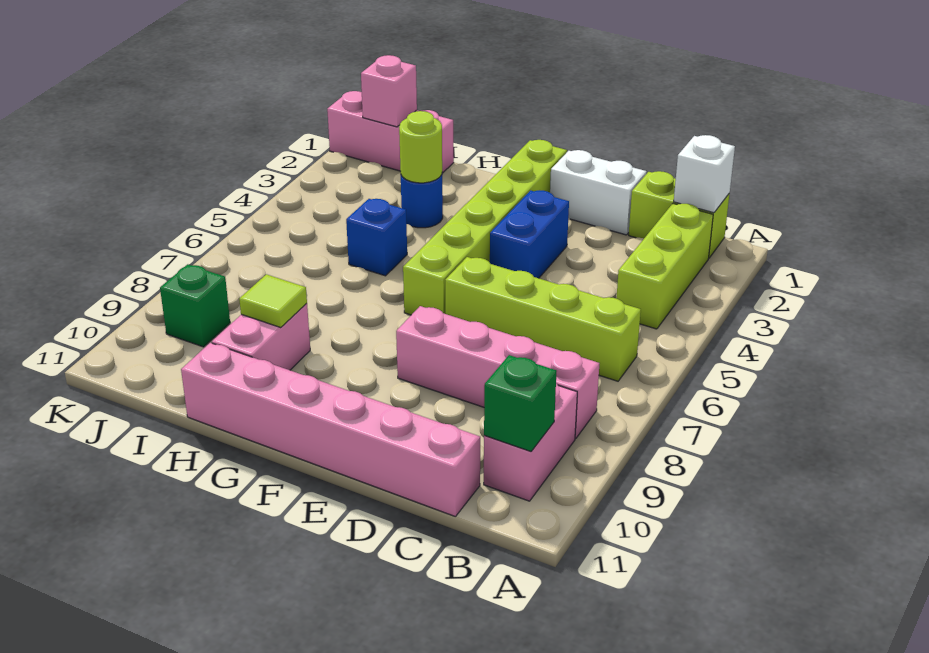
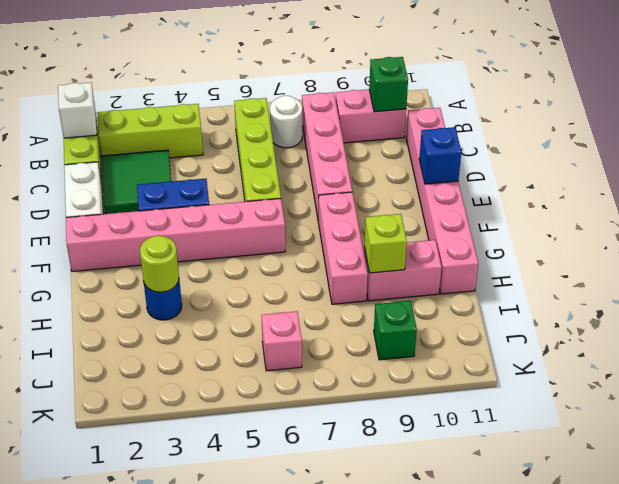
none -> white 1x1 round brick [270,96,302,148]
none -> green 2x2 tile [101,150,171,214]
lime 1x6 brick [403,140,567,315] -> pink 1x6 brick [66,199,285,272]
blue 1x1 brick [346,199,407,276] -> blue 1x1 brick moved to [419,127,461,184]
lime 1x1 tile [239,274,307,328] -> lime 1x1 brick [364,214,407,273]
pink 1x3 brick [327,91,454,173] -> pink 1x3 brick moved to [318,192,368,304]
pink 1x1 brick [361,55,417,127] -> pink 1x1 brick moved to [261,311,302,371]

